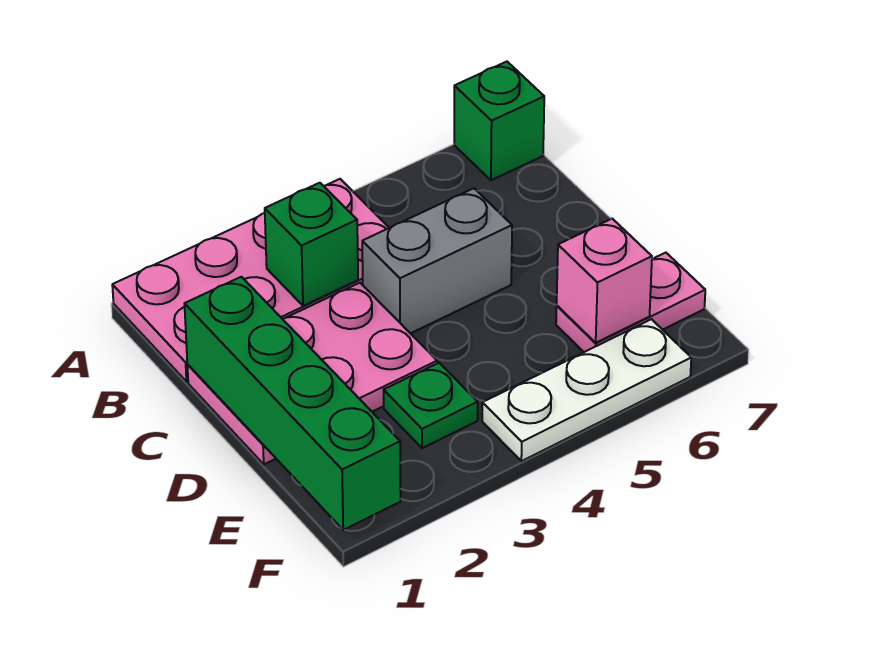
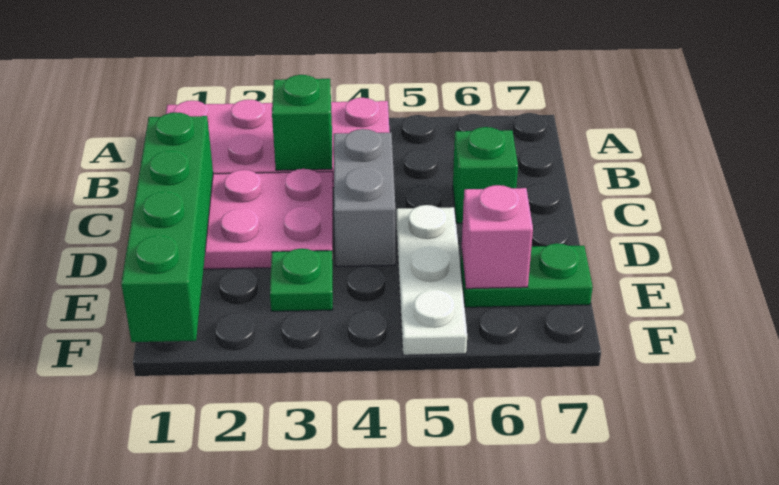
green 1x1 brick [454,62,544,180] -> green 1x1 brick moved to [453,127,518,223]
grey 1x2 brick [362,188,512,333] -> grey 1x2 brick turned to [334,129,395,267]
pink 1x2 plate [556,253,705,352] -> green 1x2 plate [461,243,593,307]
white 1x3 plate [482,319,691,461] -> white 1x3 plate turned to [396,205,467,355]

